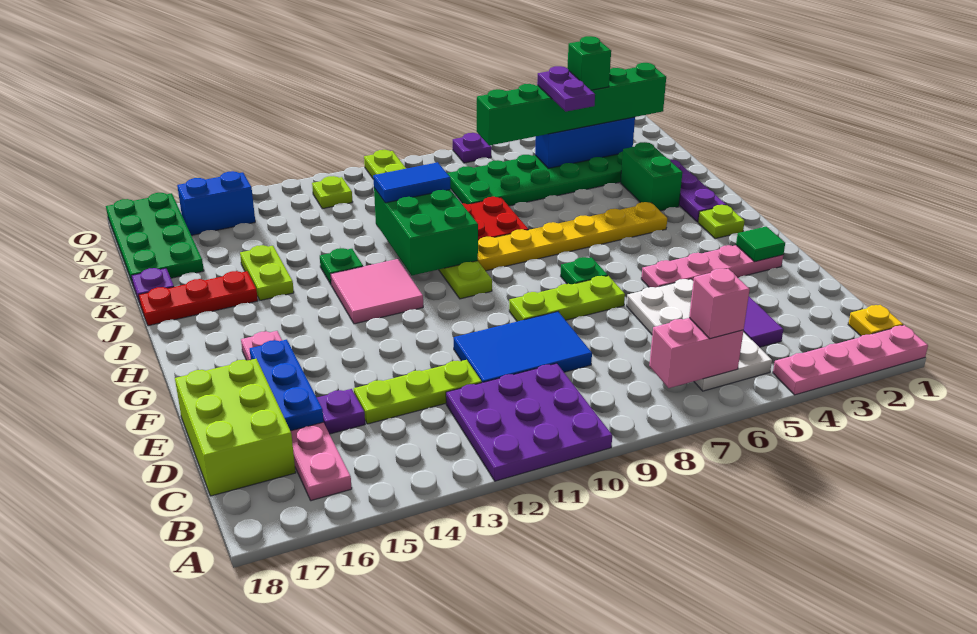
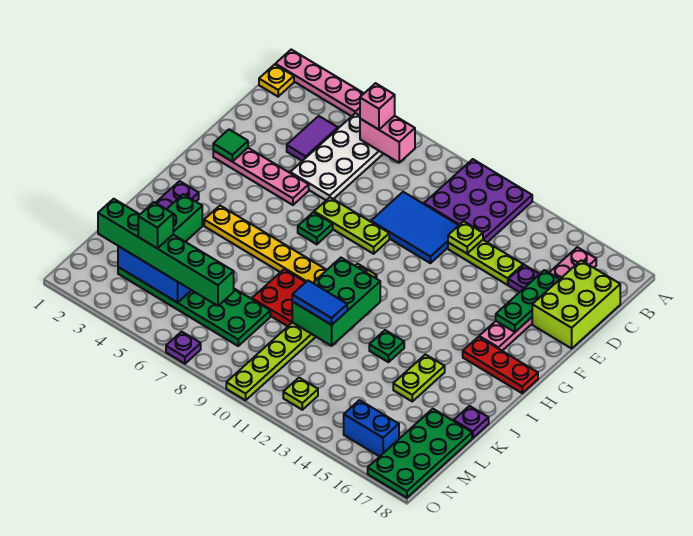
blue 1x3 plate [250,340,324,431] -> green 1x3 plate [496,270,560,332]
lime 1x1 plate [698,205,745,239] -> lime 1x1 plate moved to [448,221,483,253]
pink 2x2 tile [330,259,423,324] -> none
red 1x3 plate [139,271,258,326] -> red 1x3 plate moved to [463,337,538,393]
purple 1x2 plate [537,66,595,111] -> none

